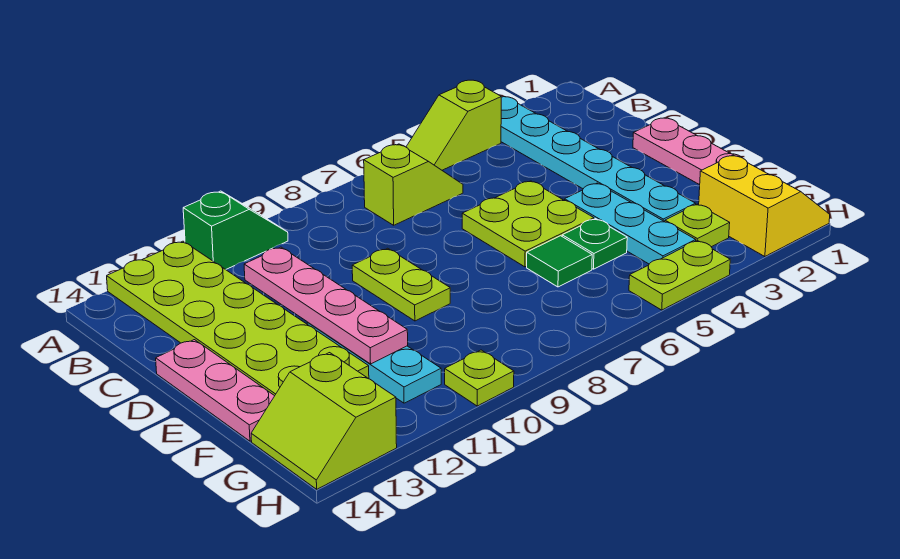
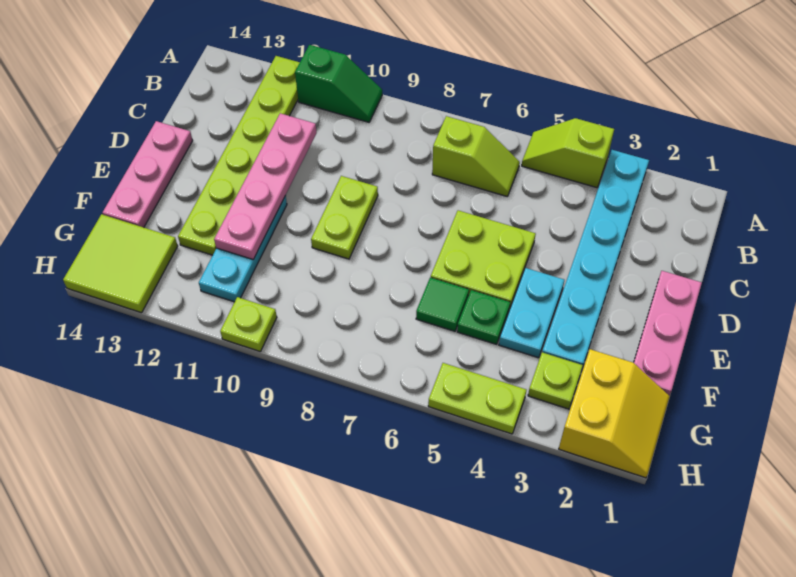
lime 2x6 plate [107,241,369,396] -> lime 1x6 plate [178,56,300,255]
cyan 1x3 plate [564,183,696,264] -> cyan 1x2 plate [499,268,564,358]
lime 2x2 slope [251,353,397,489] -> lime 2x2 tile [63,214,178,313]

